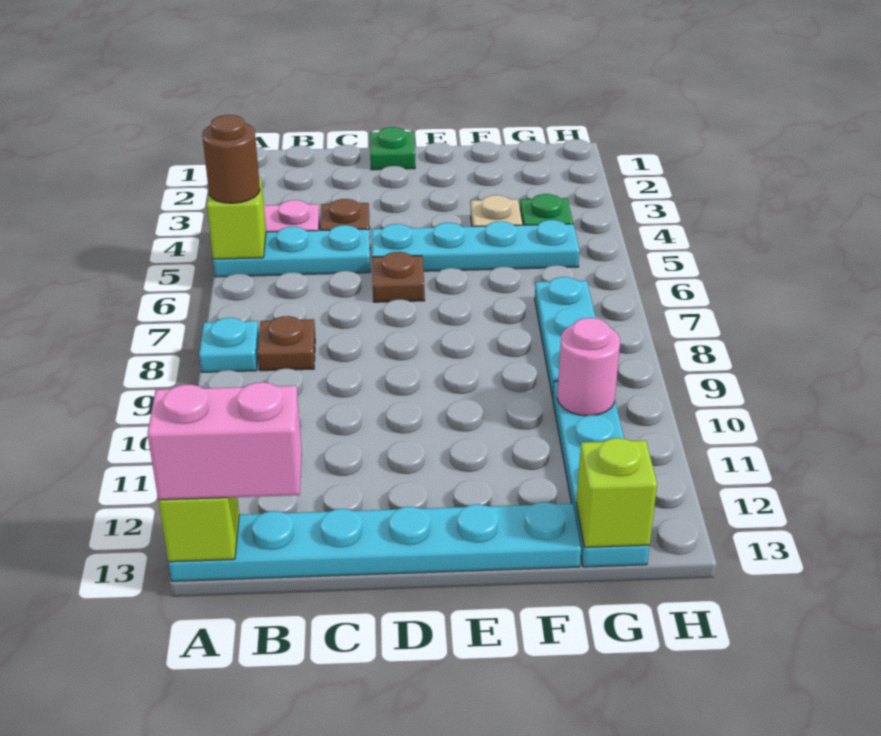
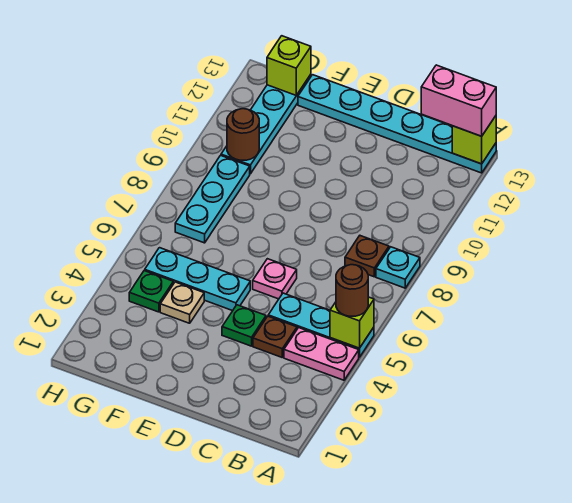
green 1x1 plate [370,127,415,170] -> green 1x1 plate moved to [222,305,266,346]
cyan 1x4 plate [372,220,580,271] -> cyan 1x3 plate [145,248,250,311]
brown 1x1 plate [372,252,425,302] -> pink 1x1 plate [253,259,297,299]
pink 1x1 round brick [557,318,620,416] -> brown 1x1 round brick [227,109,259,160]

